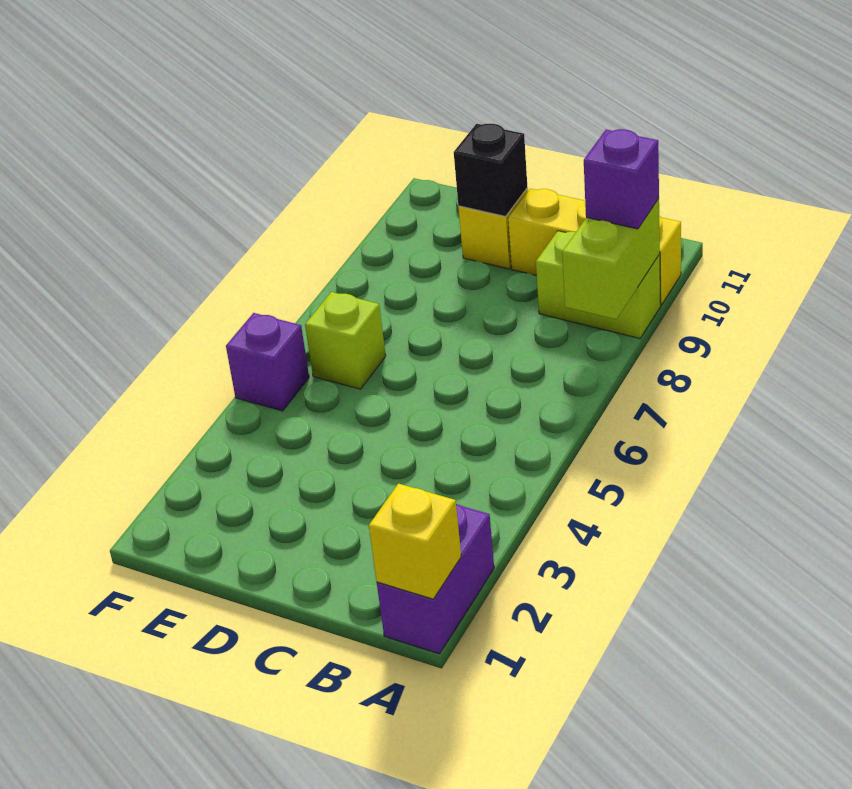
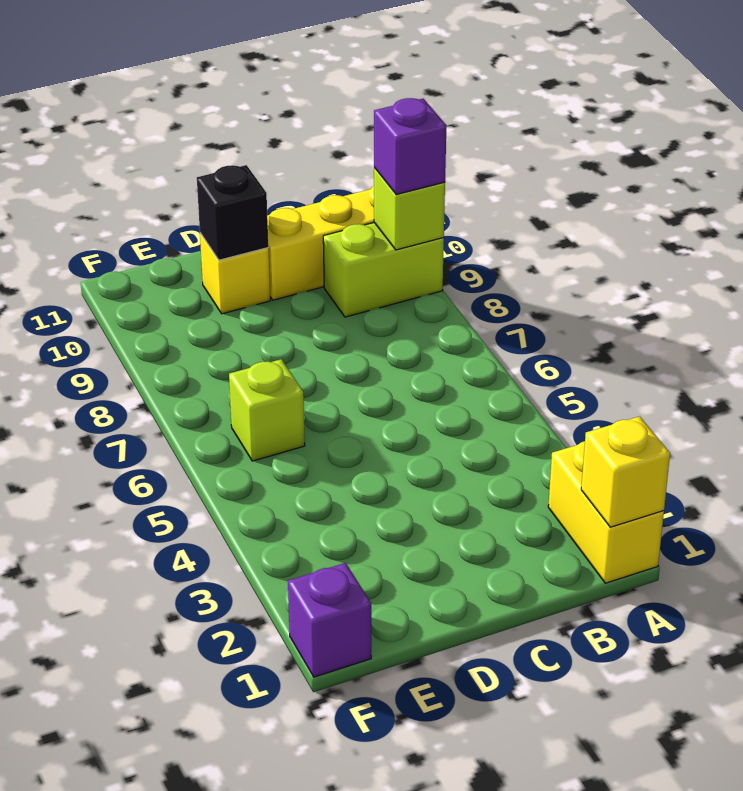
purple 1x2 brick [377,504,494,654] -> yellow 1x2 brick [548,441,664,583]
lime 1x2 brick [562,199,660,319] -> lime 1x1 brick [374,168,445,250]
purple 1x1 brick [226,313,309,411] -> purple 1x1 brick moved to [288,563,371,677]

